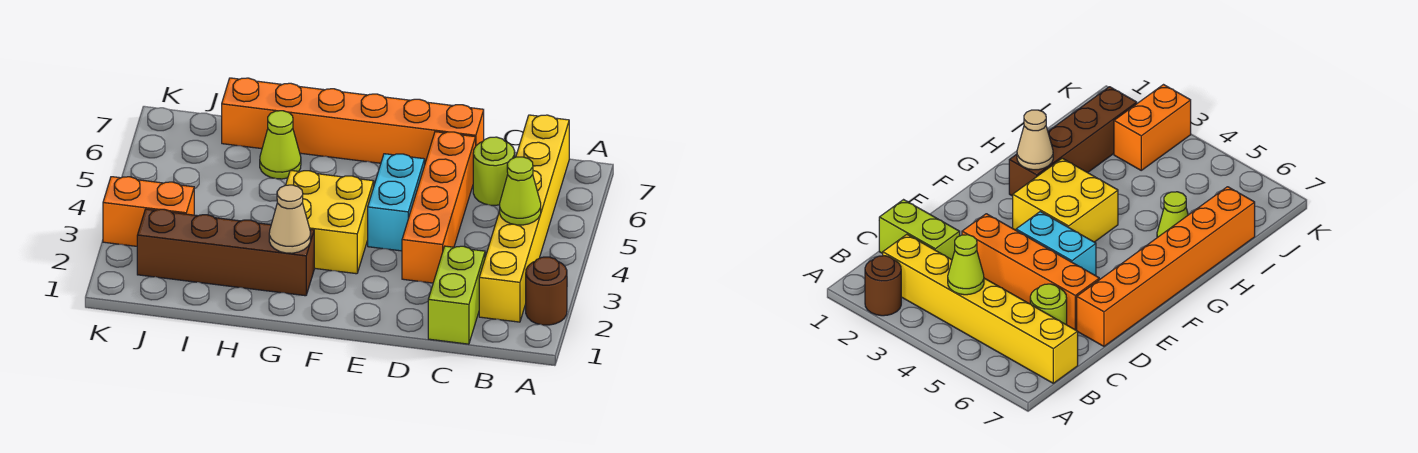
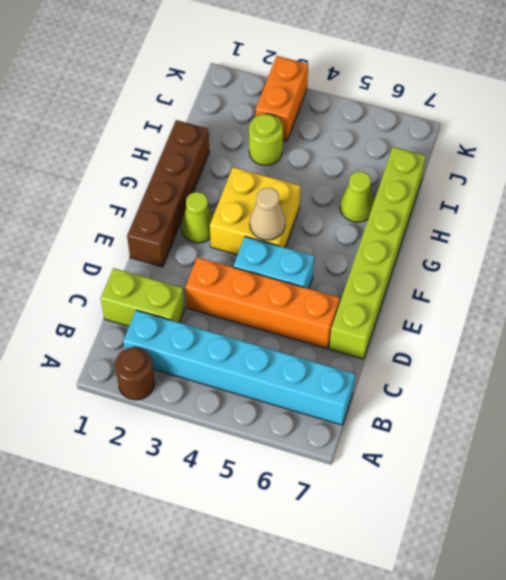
yellow 1x6 brick [479,115,569,322] -> cyan 1x6 brick [123,310,355,425]
lime 1x1 cone [500,157,541,225] -> lime 1x1 cone moved to [181,192,213,243]
lime 1x1 round brick [473,137,515,205] -> lime 1x1 round brick moved to [249,114,283,166]
orange 1x6 brick [222,78,484,163] -> lime 1x6 brick [329,147,426,359]
brown 1x4 brick [137,209,314,296] -> brown 1x4 brick moved to [127,120,209,267]
tan 1x1 cone [269,185,311,253] -> tan 1x1 cone moved to [250,188,285,240]

